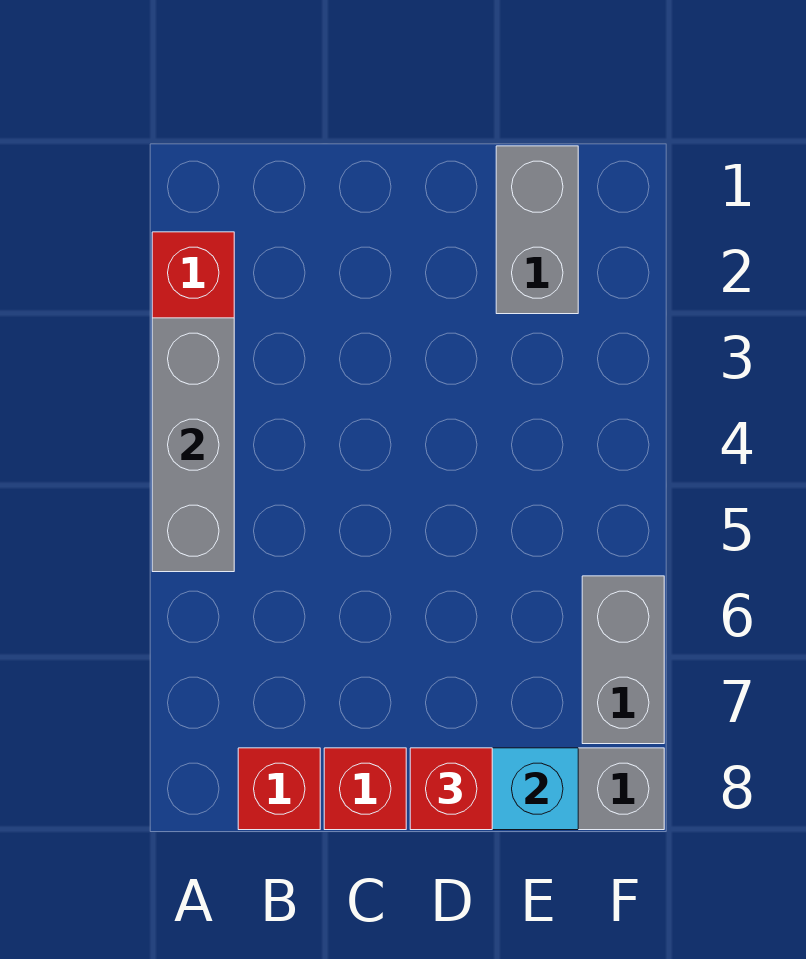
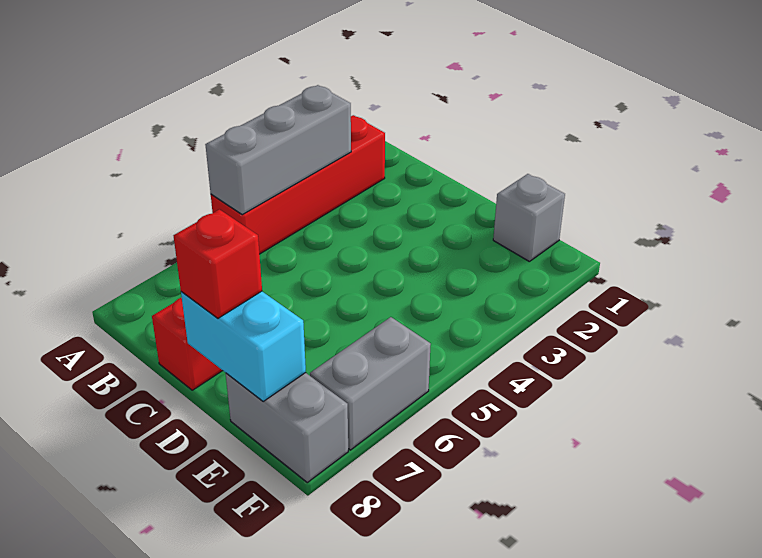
red 1x1 brick [238,748,320,830] -> none
grey 1x2 brick [496,146,578,314] -> grey 1x1 brick [493,174,565,262]

